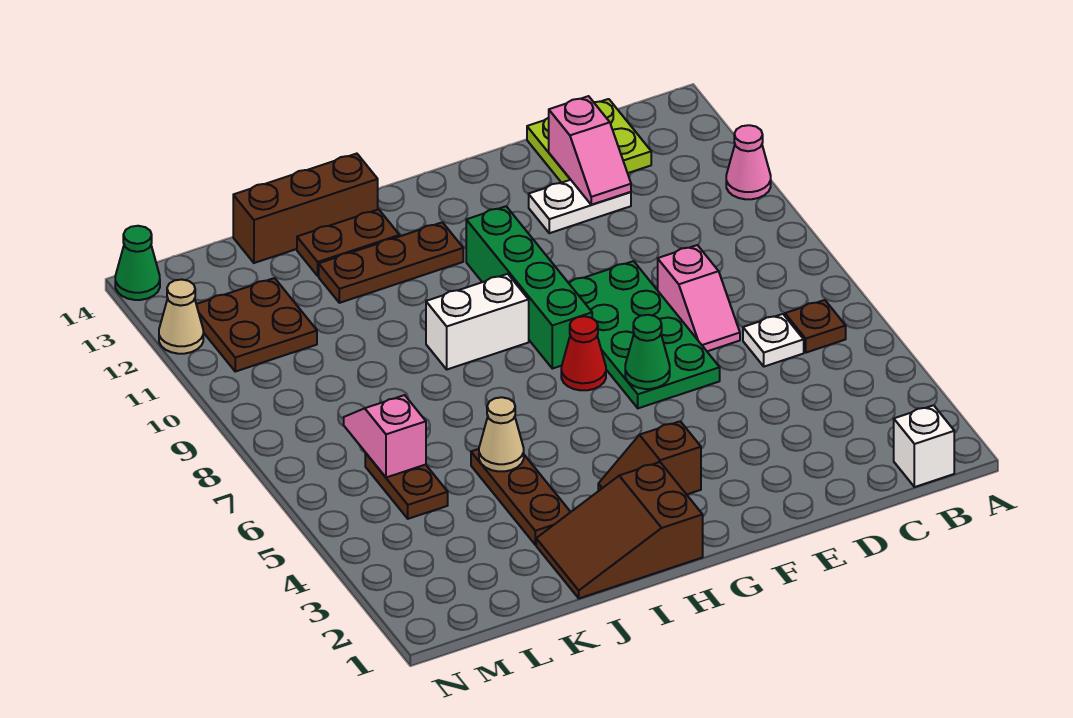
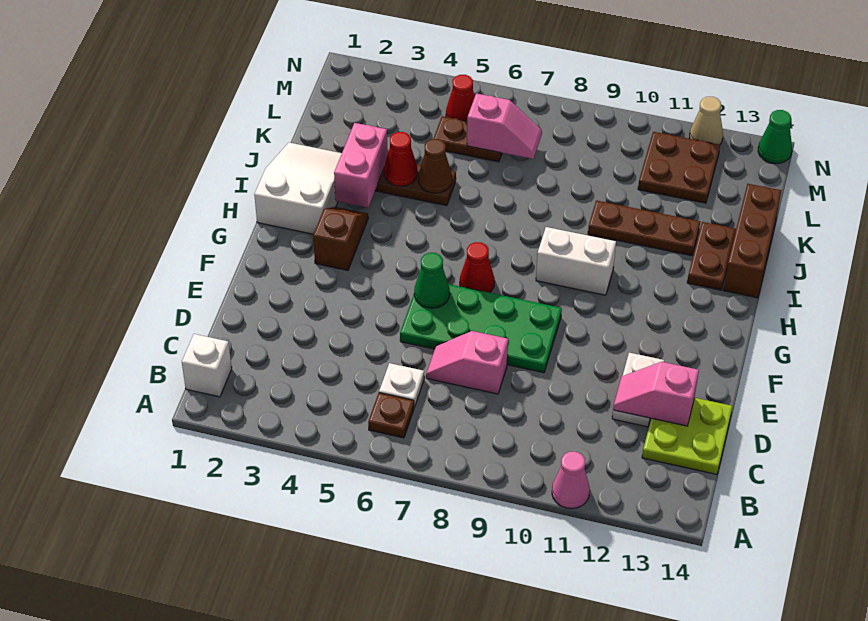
green 1x4 brick [466,206,592,369] -> none
brown 2x3 slope [536,462,703,598] -> white 2x3 slope [254,143,342,234]
white 1x2 brick [426,274,529,369] -> white 1x2 brick turned to [536,227,616,295]
brown 1x3 plate [319,222,463,303] -> brown 1x3 plate turned to [588,200,700,256]
none -> pink 1x2 brick [334,123,388,208]
none -> red 1x1 cone [384,132,418,186]
tan 1x1 cone [479,397,524,471] -> brown 1x1 cone [418,139,452,193]
none -> red 1x1 cone [446,75,475,121]

